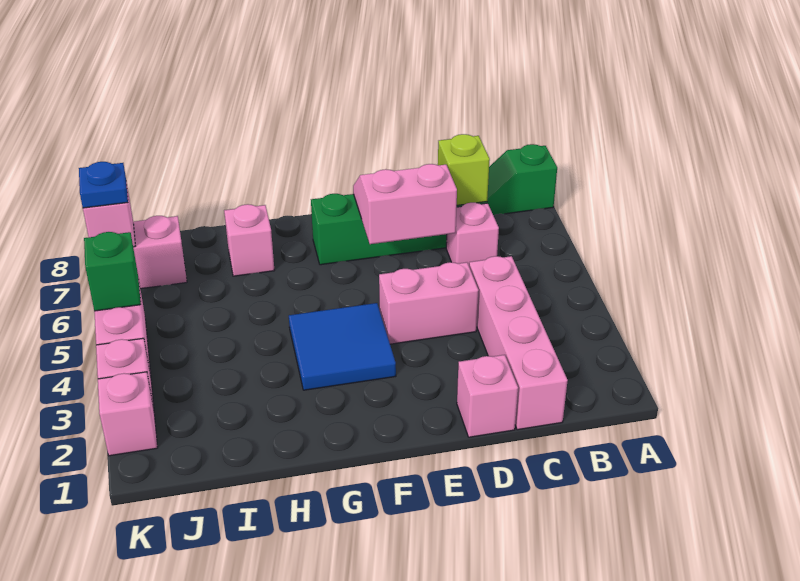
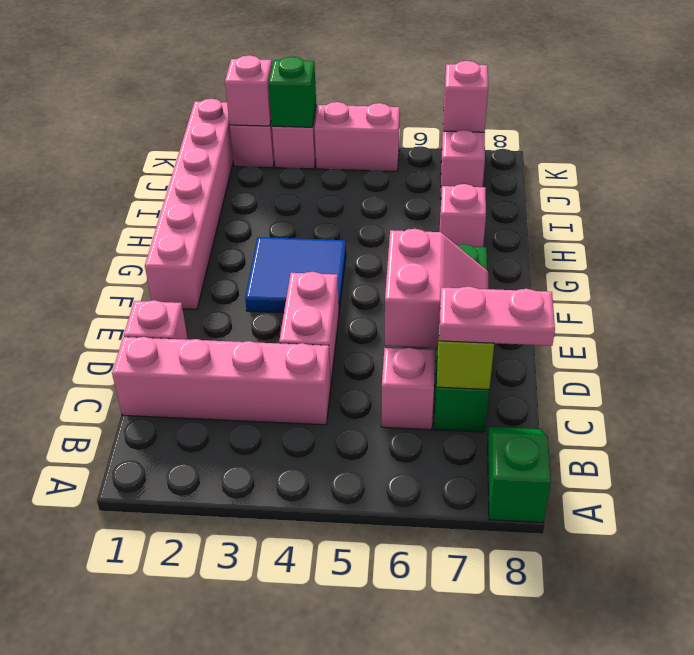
none -> pink 1x2 plate [439,286,555,346]
none -> pink 1x6 brick [145,99,234,309]
none -> pink 1x1 brick [225,55,272,126]
green 1x1 brick [84,232,141,311] -> green 1x1 brick moved to [269,56,316,127]
blue 1x1 plate [79,162,128,208] -> none

